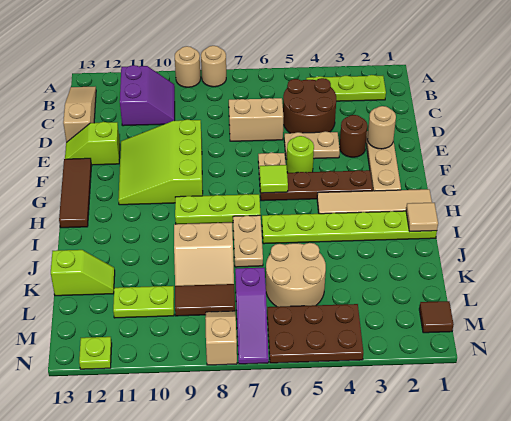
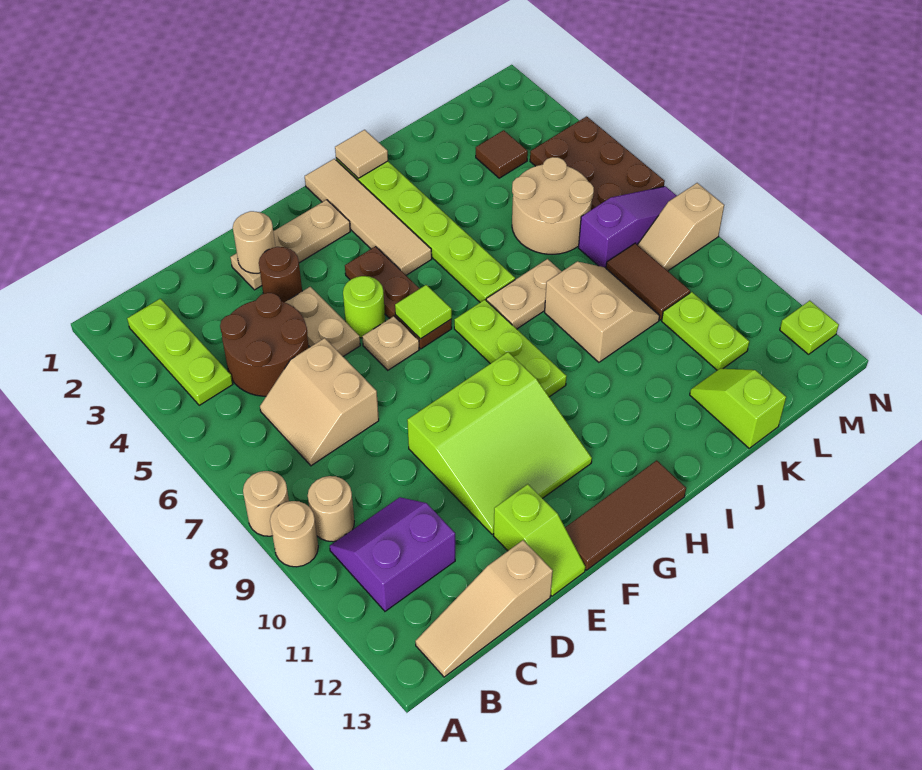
none -> tan 1x1 round brick [308,476,354,542]
brown 1x4 plate [260,170,373,201] -> brown 1x3 plate [345,247,452,349]
brown 1x1 tile [419,301,454,333] -> brown 1x1 tile moved to [476,130,528,178]

